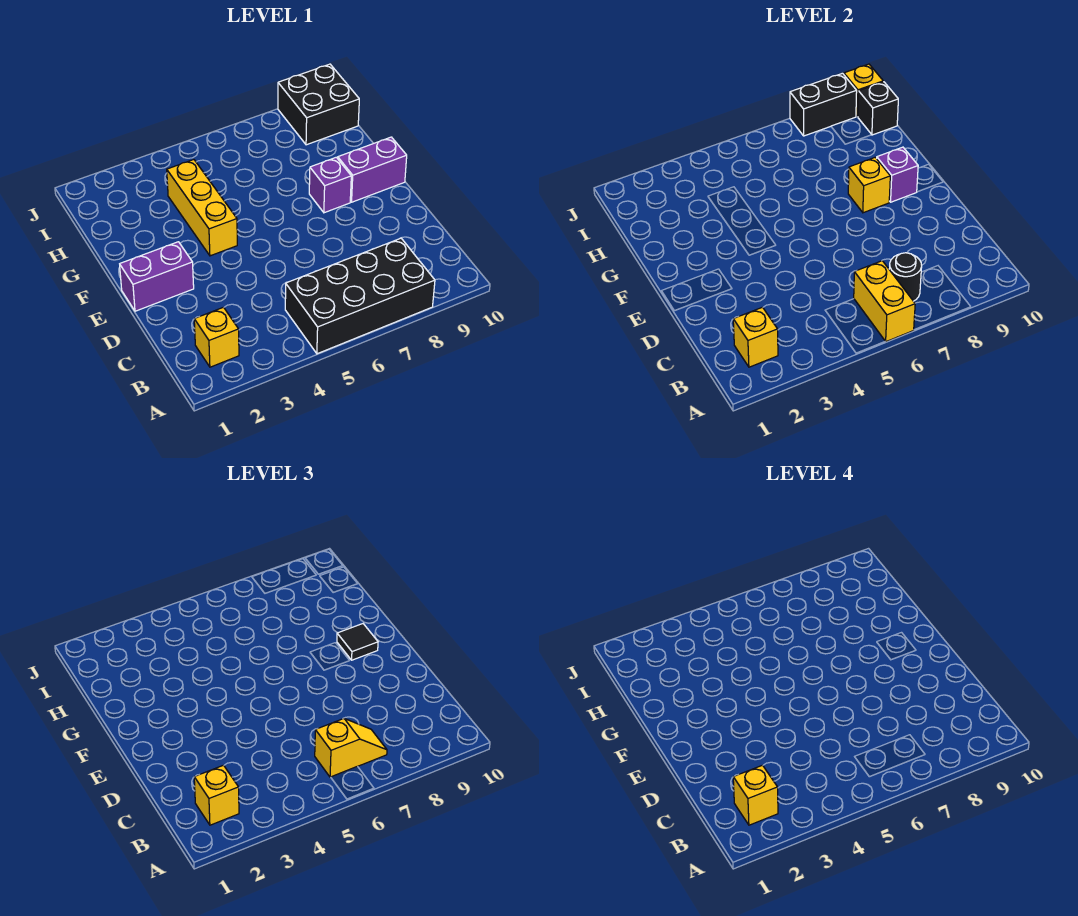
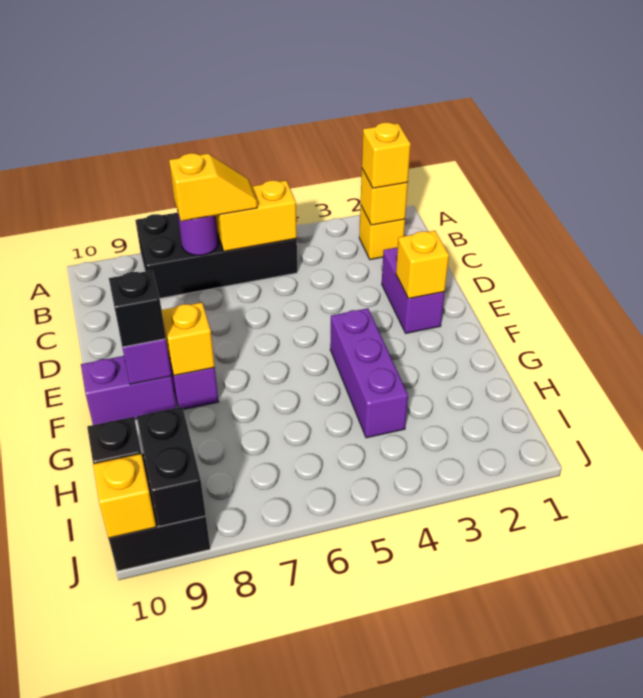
yellow 1x2 brick [854,261,915,342] -> yellow 1x2 brick turned to [216,181,297,251]
yellow 1x1 brick [733,765,778,825] -> yellow 1x1 brick moved to [396,231,449,299]
yellow 1x2 slope [315,718,387,777] -> yellow 1x2 slope turned to [169,153,257,221]
black 1x1 round brick [889,253,922,301] -> purple 1x1 round brick [178,214,218,255]
purple 1x2 brick [120,242,194,311] -> purple 1x2 brick turned to [382,247,445,333]
yellow 1x3 brick [167,160,237,256] -> purple 1x3 brick [330,308,408,438]
black 1x1 tile [337,624,378,660] -> black 1x1 brick [109,270,166,347]
black 1x2 brick [790,73,857,136] -> black 1x2 brick turned to [137,407,206,527]

